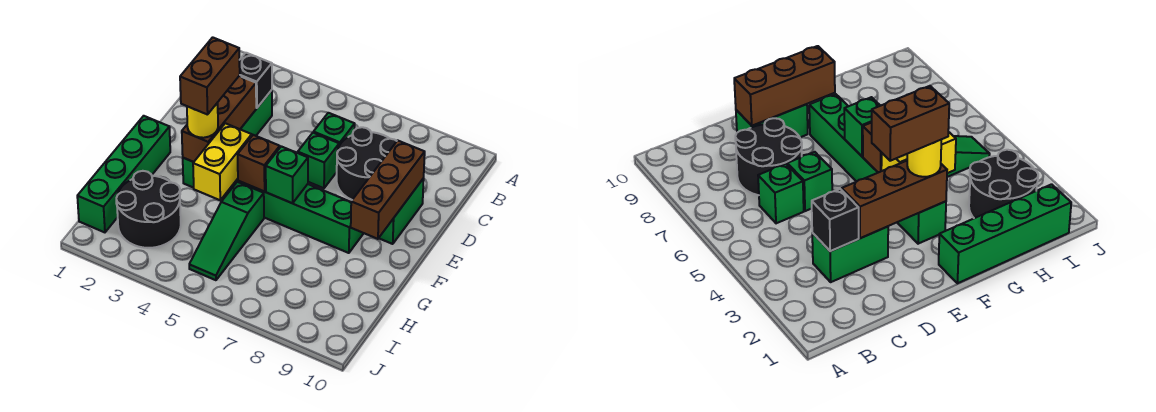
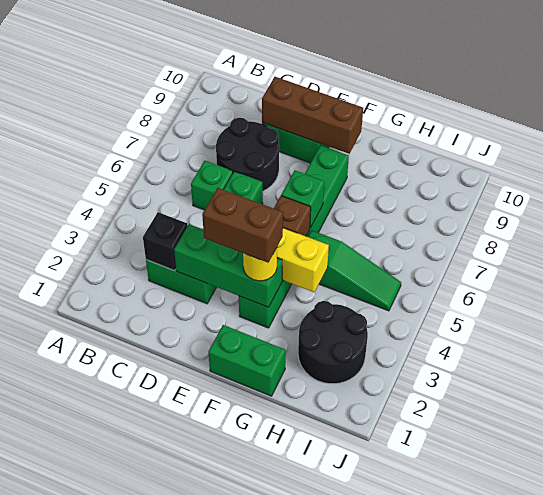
brown 1x3 brick [182,76,256,162] -> green 1x3 brick [174,224,282,307]
green 1x4 brick [77,116,170,232] -> green 1x2 brick [208,325,286,396]

